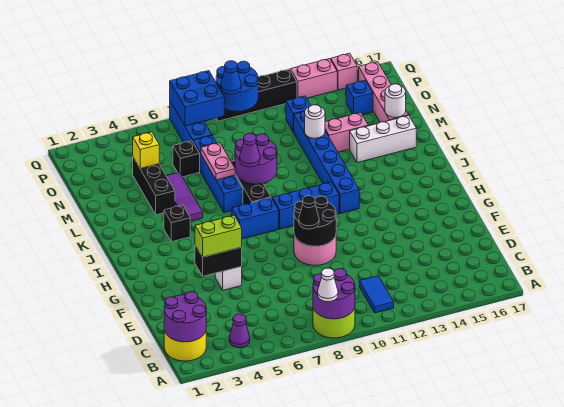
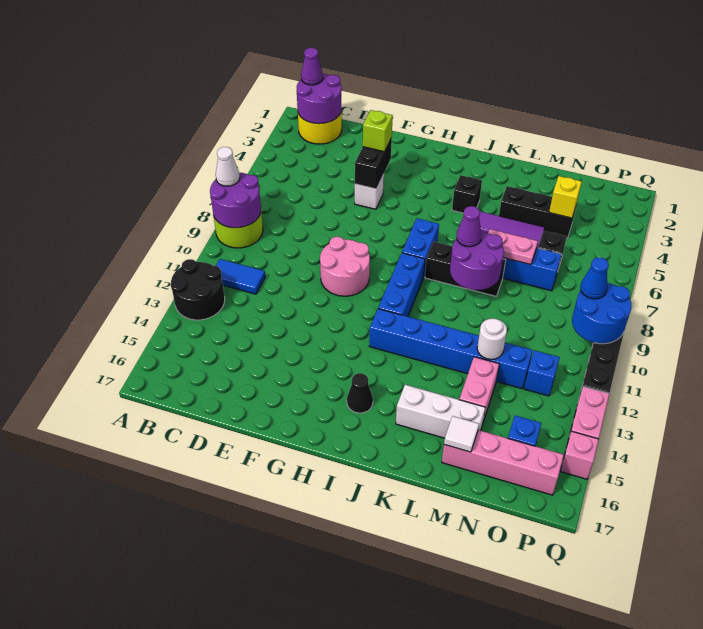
purple 1x1 cone [229,314,250,348] -> purple 1x1 cone moved to [301,48,323,85]
lime 1x2 brick [195,215,242,257] -> lime 1x1 brick [363,110,393,152]
black 2x2 round brick [294,196,336,246] -> black 2x2 round brick moved to [171,259,225,320]
black 1x1 cone [299,196,319,229] -> black 1x1 cone moved to [347,373,373,413]
white 1x3 brick [350,116,416,163] -> white 1x3 brick turned to [396,385,485,438]
white 1x1 round brick [385,84,406,118] -> white 1x1 tile [444,416,479,452]
blue 1x3 brick [170,101,212,142] -> none
blue 2x2 brick [170,71,224,126] -> none

